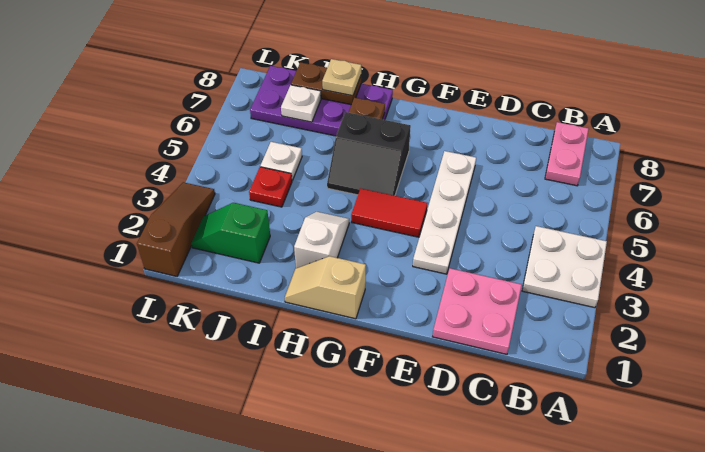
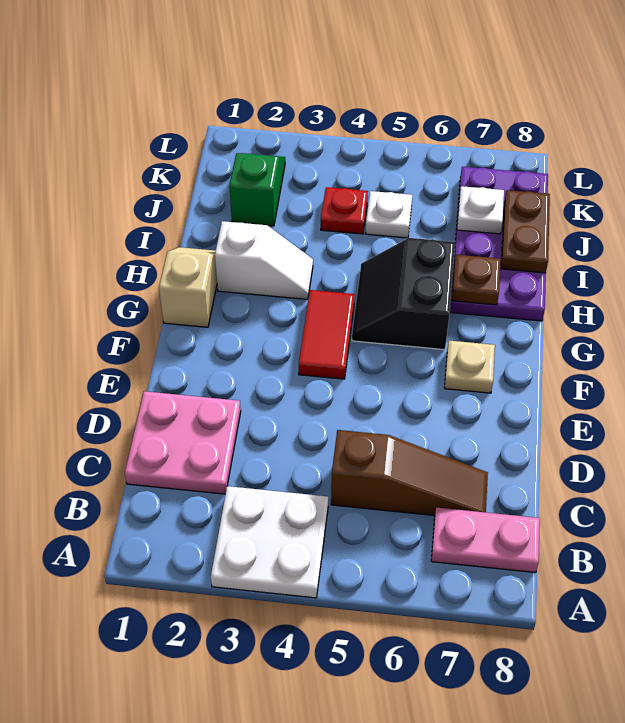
white 1x4 plate [413,151,476,274] -> none
tan 1x1 plate [322,59,361,96] -> tan 1x1 plate moved to [445,341,495,393]
brown 1x3 slope [137,182,215,276] -> brown 1x3 slope moved to [331,430,488,516]

